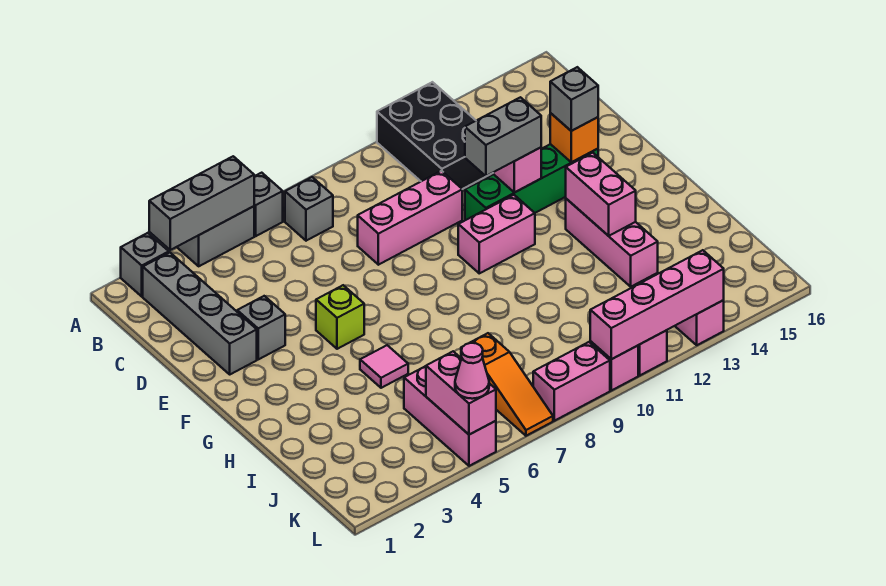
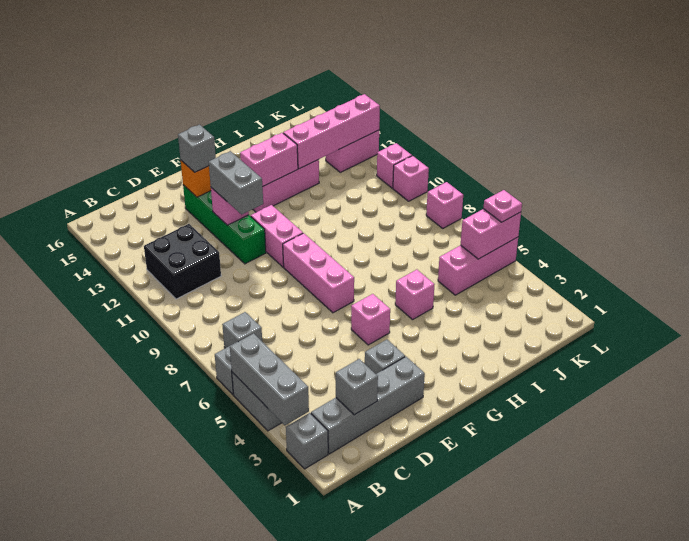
black 2x3 brick [377,82,492,189] -> black 2x2 brick [144,224,221,299]
none -> grey 1x1 brick [336,359,378,415]
pink 1x3 brick [358,171,462,265] -> pink 1x3 brick moved to [283,233,354,313]
lime 1x1 brick [316,285,364,349] -> pink 1x1 brick [351,294,390,345]
pink 1x1 tile [360,345,408,388] -> pink 1x1 brick [395,270,435,320]
orange 1x3 slope [461,333,553,436] -> none
pink 1x1 cone [455,343,489,399] -> pink 1x1 plate [483,190,522,222]
pink 1x2 brick [533,342,610,421] -> pink 1x1 brick [426,182,463,228]
pink 1x4 brick [590,250,724,359] -> pink 1x4 brick turned to [283,94,380,169]

